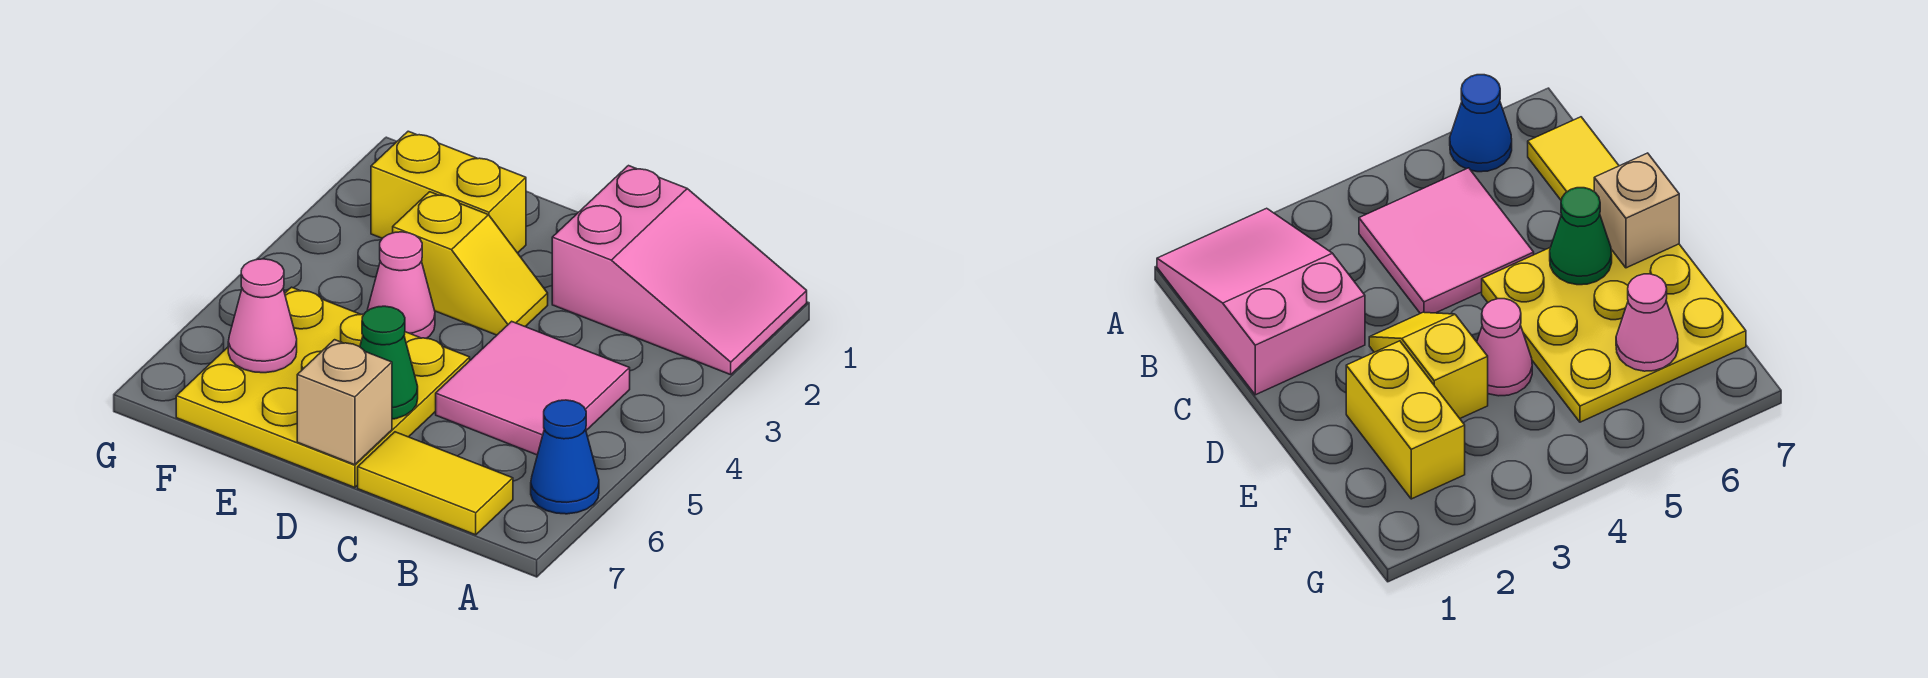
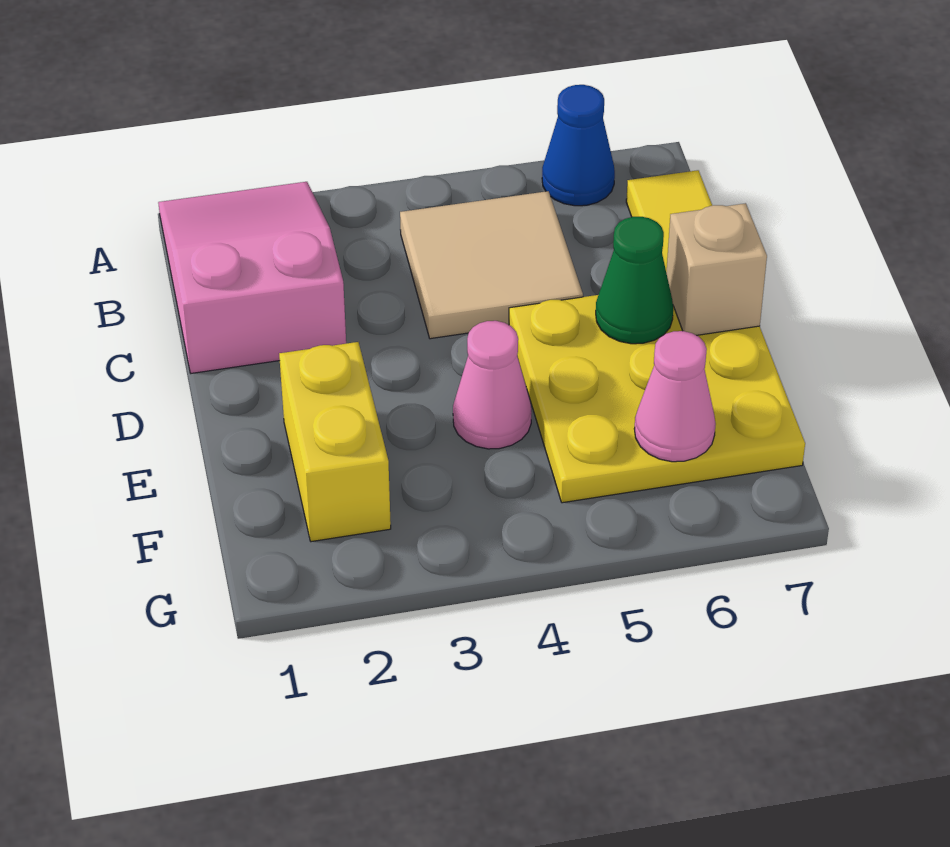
pink 2x2 tile [436,321,630,455] -> tan 2x2 tile [400,191,583,339]
yellow 1x2 slope [393,192,548,335] -> none

